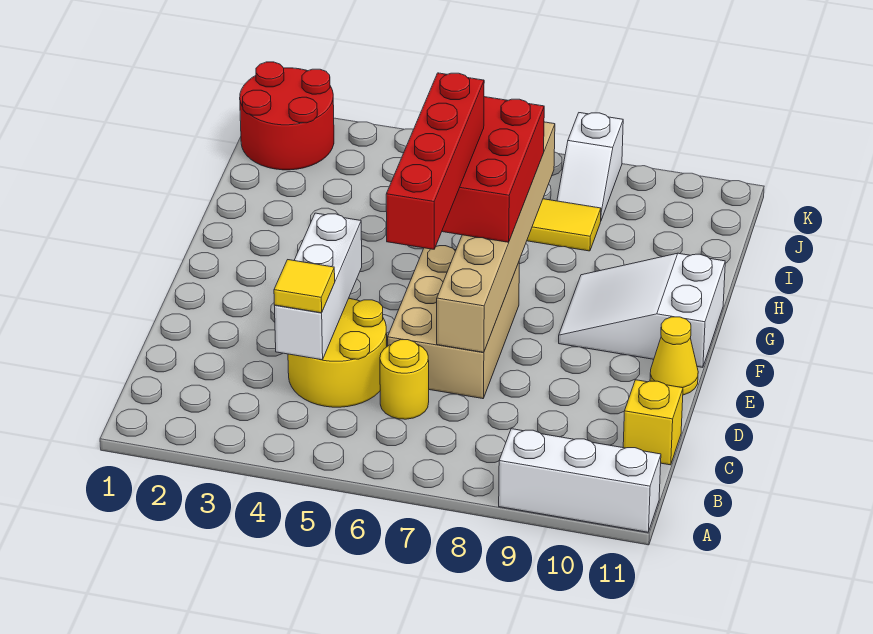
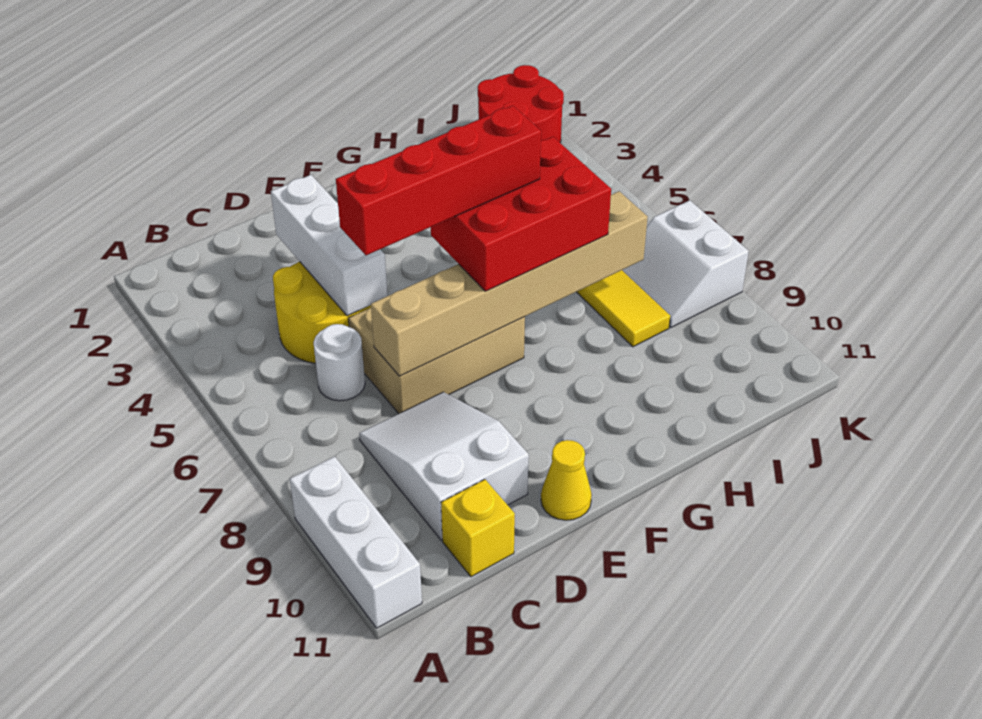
white 1x3 brick [275,213,362,360] -> white 1x3 brick turned to [271,175,388,316]
yellow 1x1 tile [274,260,335,313] -> none
yellow 1x1 round brick [380,340,429,419] -> white 1x1 round brick [314,324,365,401]
white 2x3 slope [559,253,725,367] -> white 2x3 slope moved to [359,392,529,540]
white 1x2 slope [557,113,623,220] -> white 2x2 slope [622,200,749,327]

